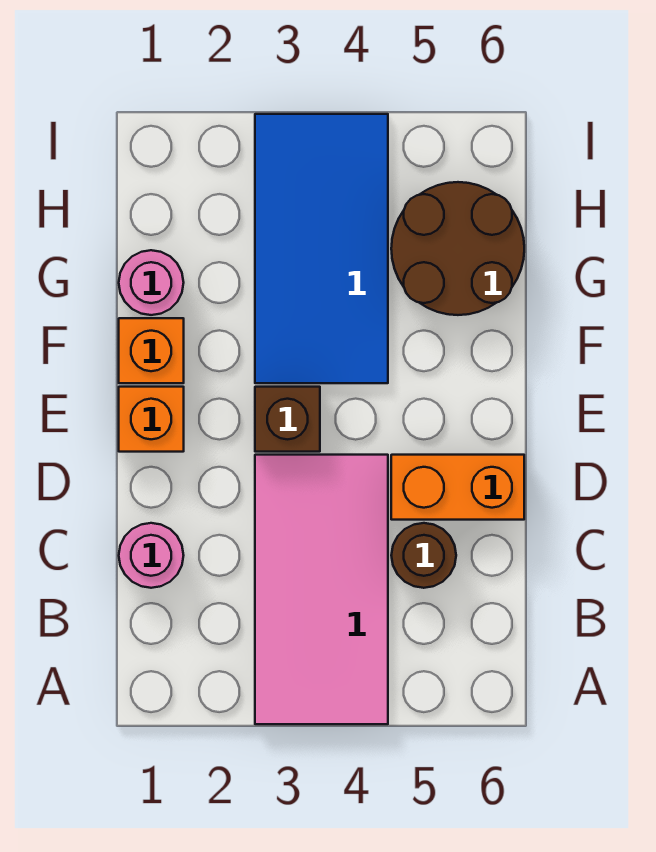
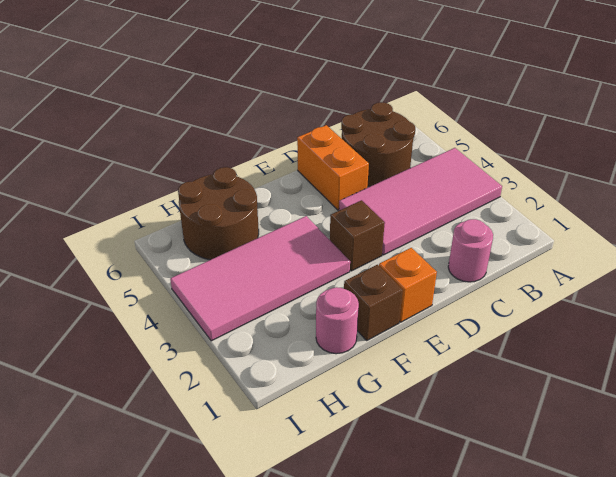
brown 1x1 round brick [391,523,456,588] -> brown 2x2 round brick [341,102,415,186]
orange 1x1 brick [119,318,184,383] -> brown 1x1 brick [344,265,403,340]
blue 2x4 tile [255,114,388,383] -> pink 2x4 tile [170,216,350,341]

